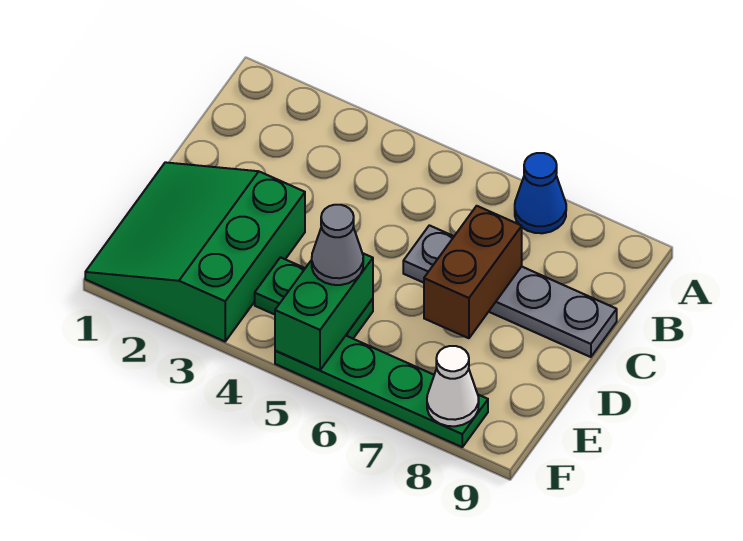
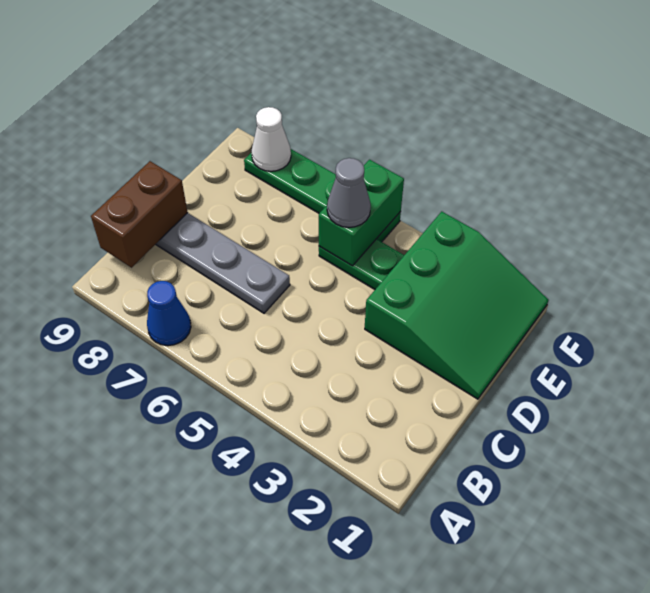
brown 1x2 brick [424,206,522,338] -> brown 1x2 brick moved to [91,161,188,268]

